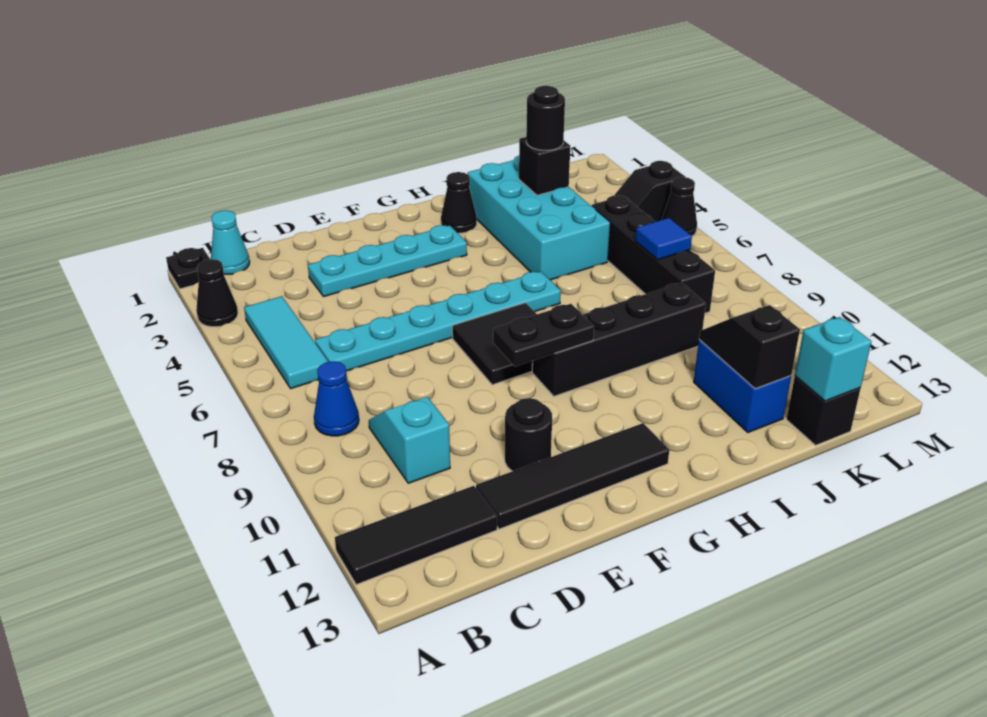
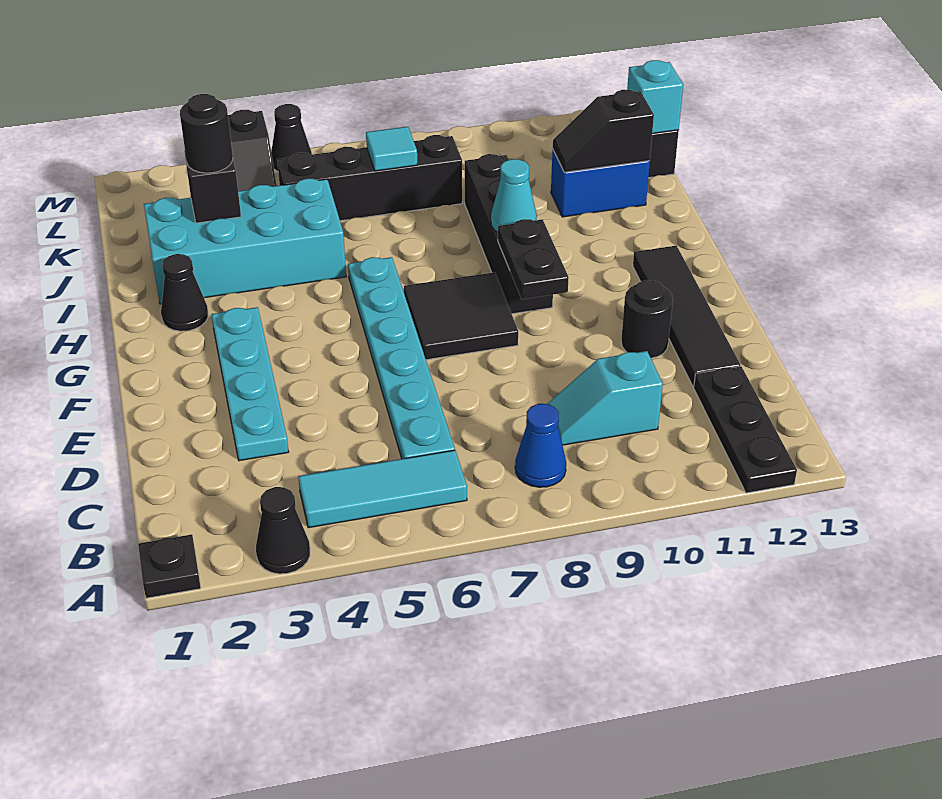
black 1x3 tile [335,486,497,585] -> black 1x3 plate [694,366,797,493]
cyan 1x1 cone [211,210,250,274] -> cyan 1x1 cone moved to [491,159,537,232]
blue 1x1 tile [635,218,692,260] -> cyan 1x1 tile [366,127,417,171]

